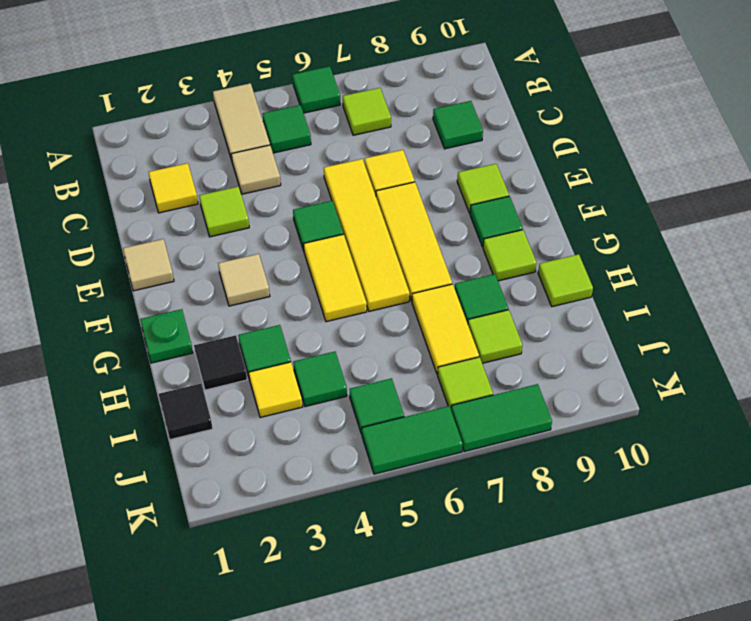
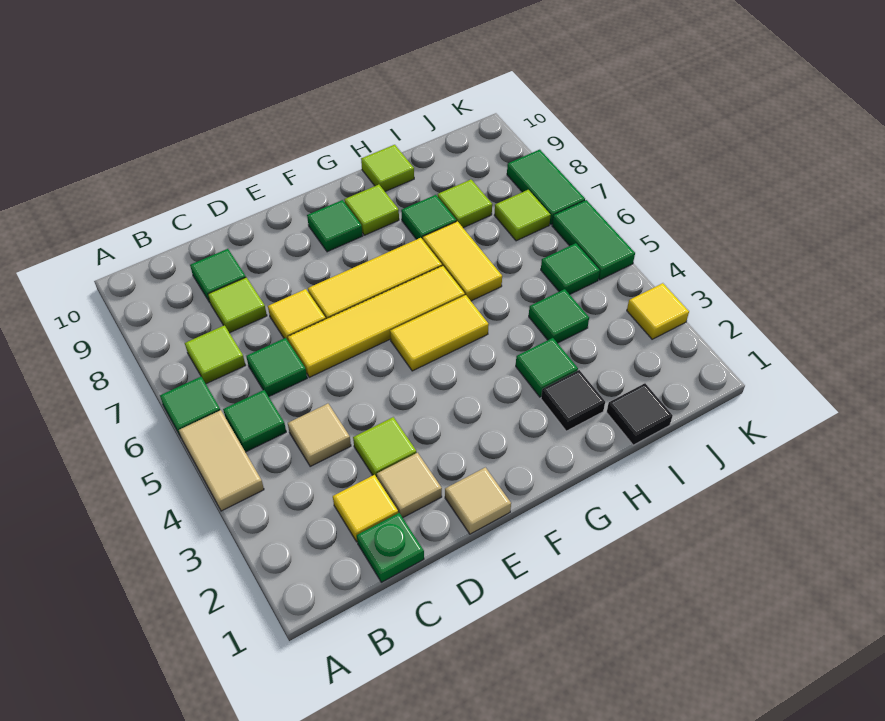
tan 1x2 tile [213,83,270,160] -> tan 1x2 tile turned to [179,410,264,511]
green 1x1 tile [293,201,343,251] -> green 1x1 tile moved to [246,338,307,397]
lime 1x1 tile [457,164,509,213] -> lime 1x1 tile moved to [208,277,267,333]
tan 1x1 tile [218,254,270,306] -> tan 1x1 tile moved to [377,453,442,518]
green 1x1 plate [140,309,193,363] -> green 1x1 plate moved to [357,513,424,582]
yellow 1x2 tile [412,284,479,374] -> yellow 1x2 tile turned to [423,221,502,301]
yellow 1x1 tile [249,362,303,418] -> yellow 1x1 tile moved to [627,283,689,339]

